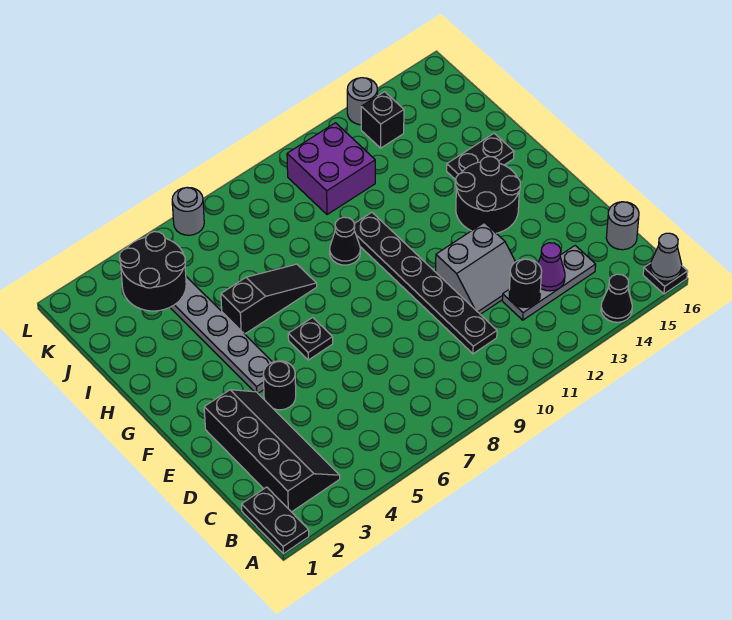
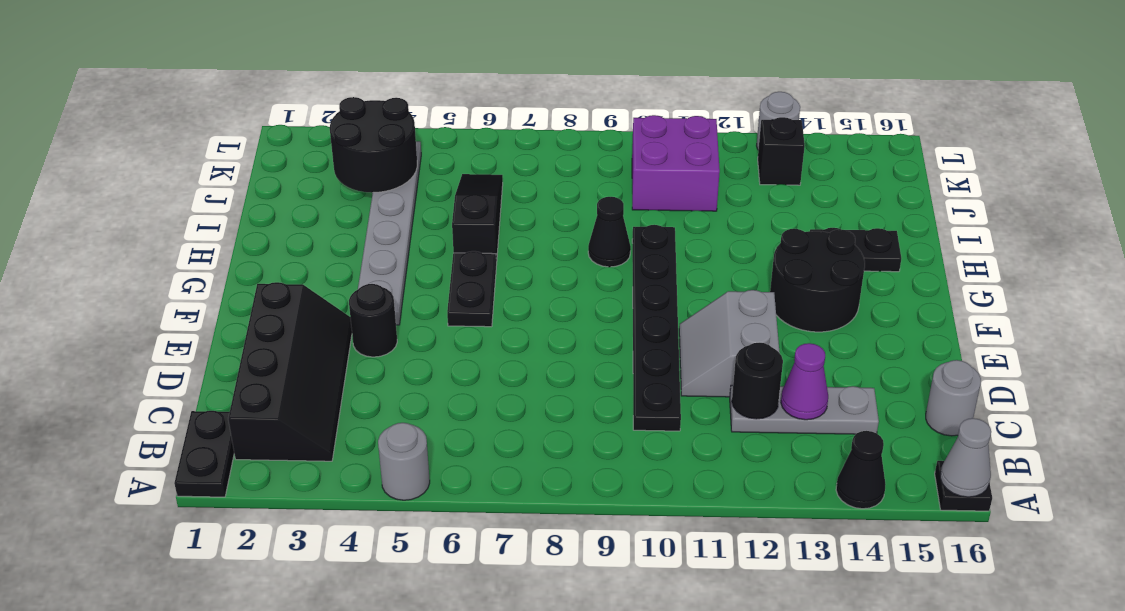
grey 2x2 slope [436,222,515,314] -> grey 2x2 slope turned to [679,290,780,397]
black 1x1 plate [288,317,333,360] -> black 1x2 plate [447,251,496,327]
black 1x3 slope [221,264,317,334] -> black 1x3 slope turned to [452,174,503,265]
grey 1x1 round brick [172,188,204,235] -> grey 1x1 round brick moved to [378,423,430,500]

